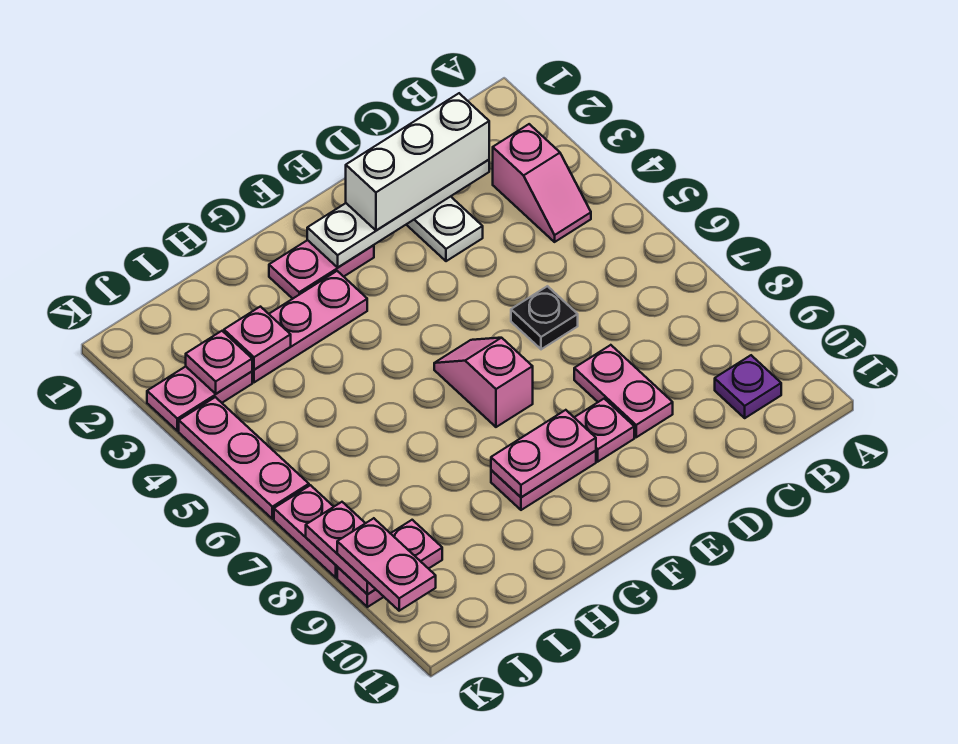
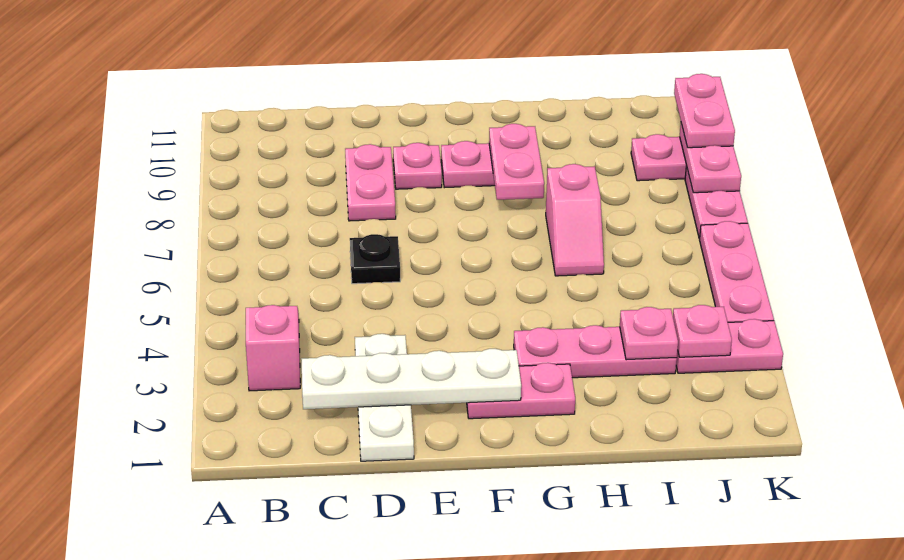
purple 1x1 plate [715,355,781,418] -> none
white 1x3 brick [346,93,489,230] -> none
pink 1x2 slope [434,338,533,427] -> pink 1x2 slope moved to [546,164,604,276]
pink 1x2 plate [491,410,596,497] -> pink 1x2 plate turned to [489,124,544,200]

